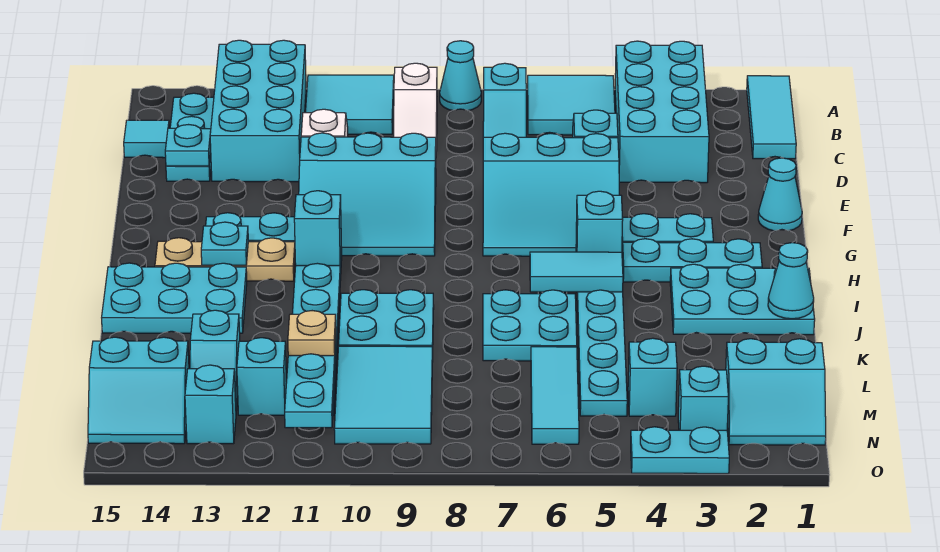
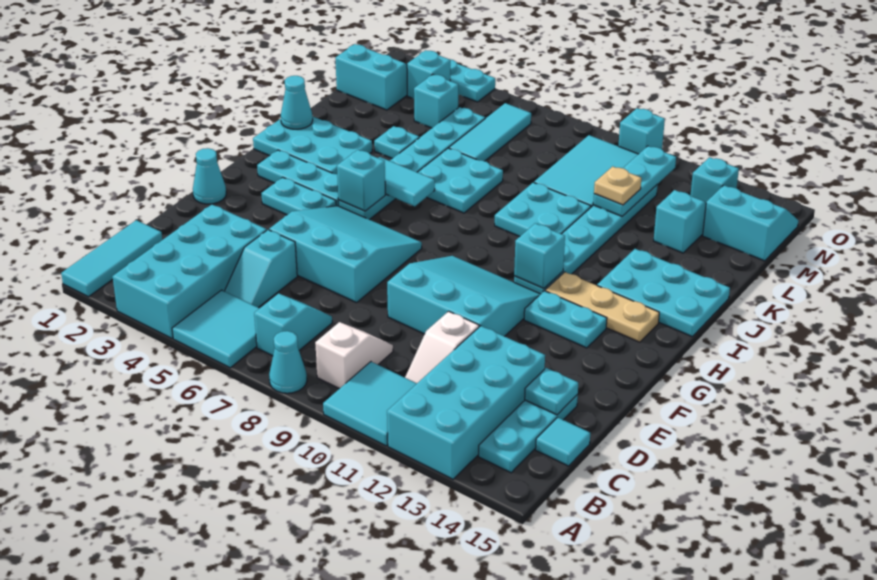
cyan 1x1 plate [201,222,248,265] -> cyan 1x1 plate moved to [374,126,419,159]
cyan 1x1 brick [237,338,287,415] -> cyan 1x1 brick moved to [618,108,665,154]

